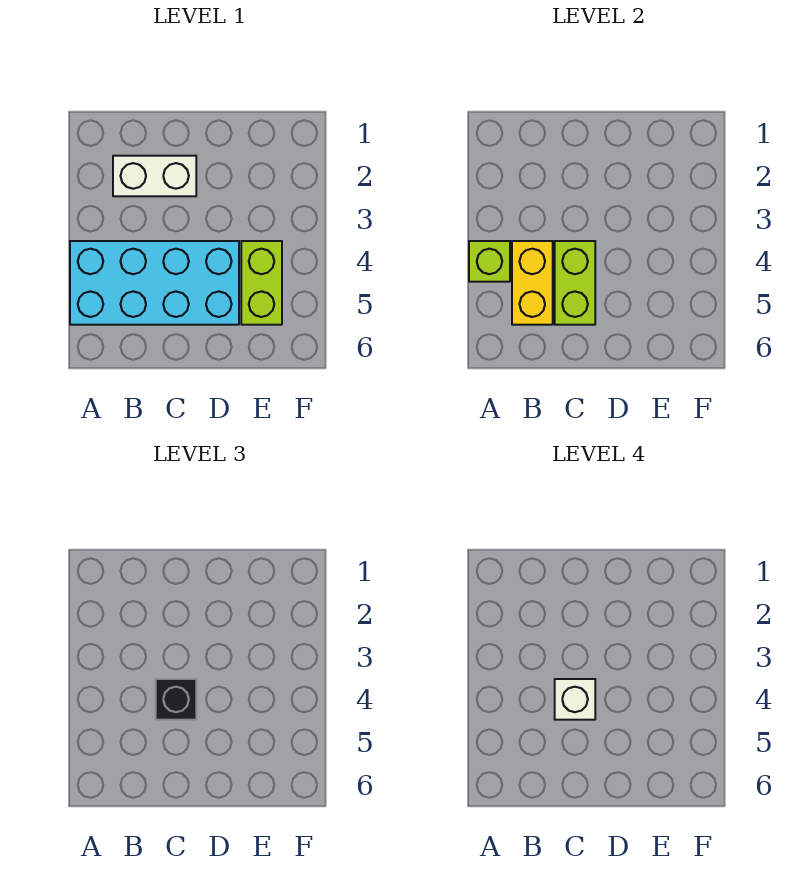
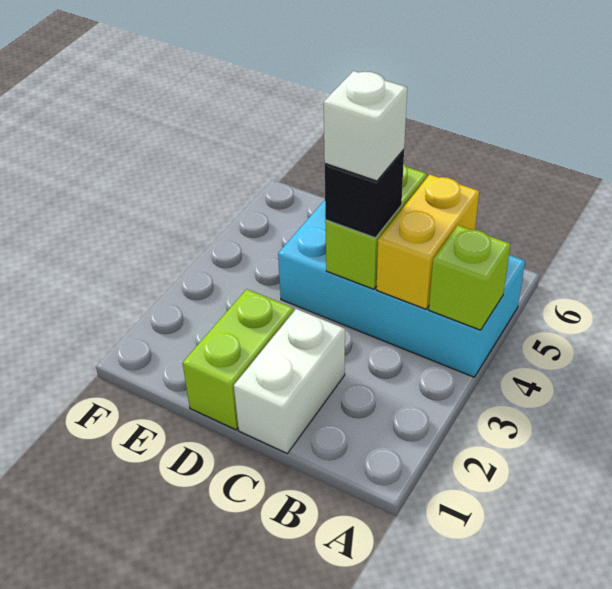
white 1x2 brick [113,156,196,196] -> white 1x2 brick turned to [234,309,345,453]
lime 1x2 brick [241,241,282,325] -> lime 1x2 brick moved to [183,289,294,430]

